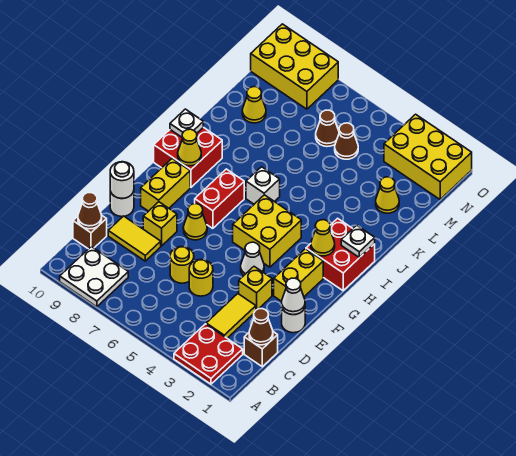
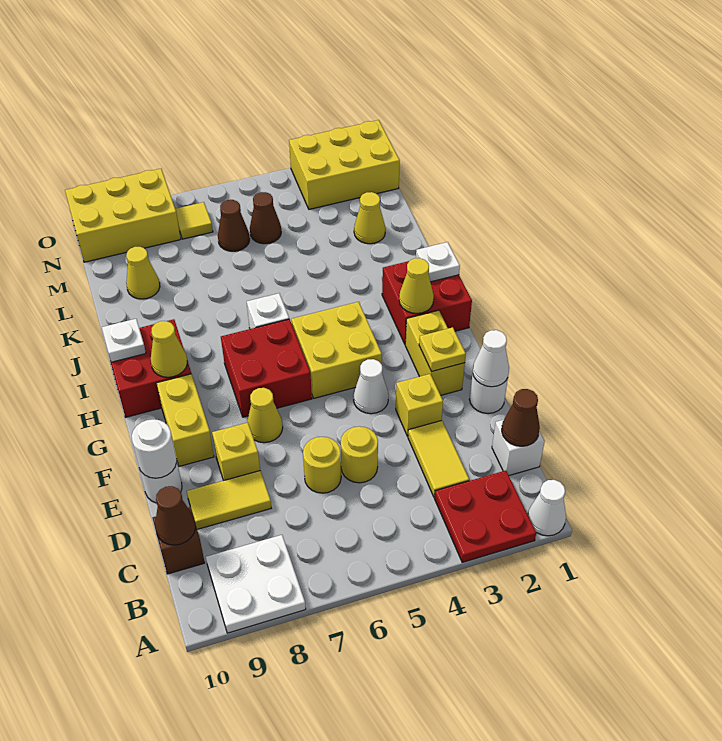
none -> white 1x1 cone [528,480,566,536]
brown 1x1 brick [244,332,278,367] -> white 1x1 brick [492,420,545,475]
none -> yellow 1x1 plate [419,327,466,372]
red 1x2 brick [195,169,244,229] -> red 2x2 brick [221,319,312,417]
none -> yellow 1x1 tile [175,202,213,239]

